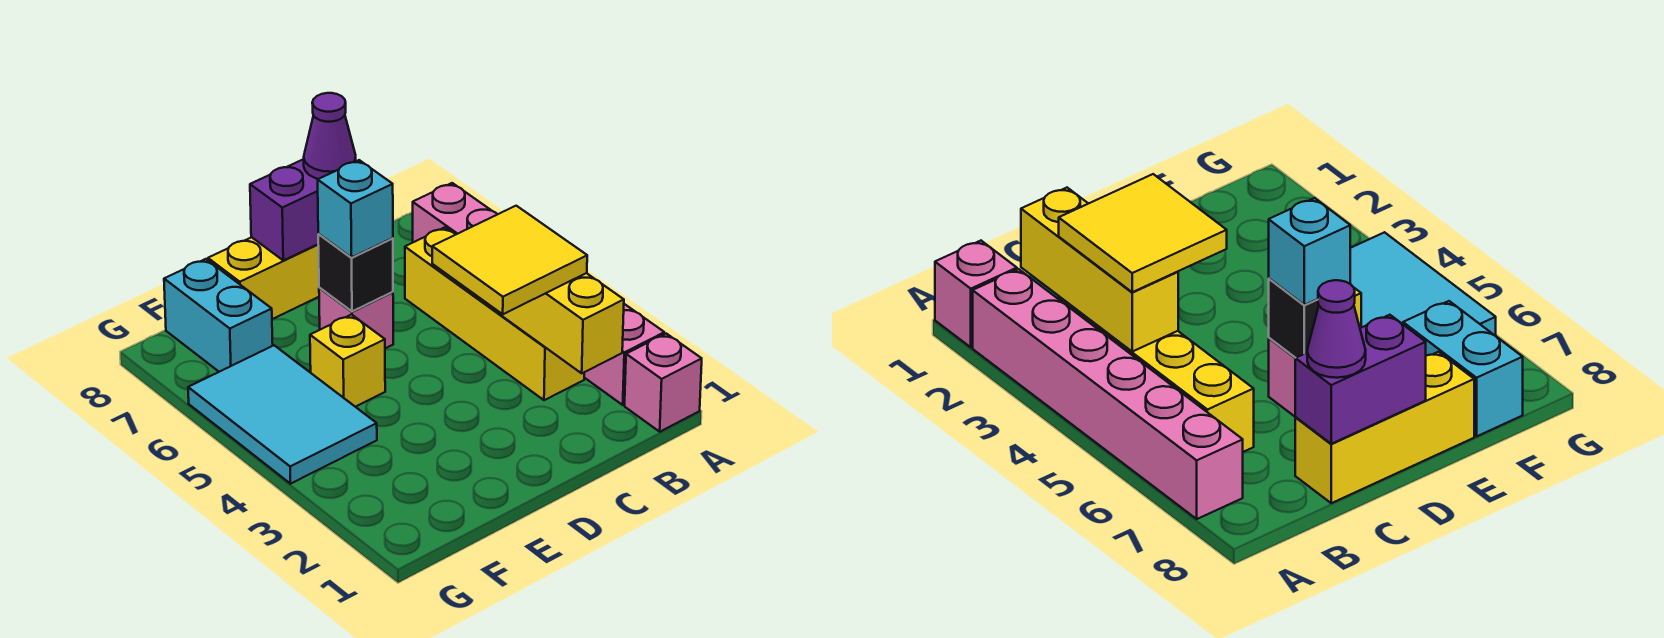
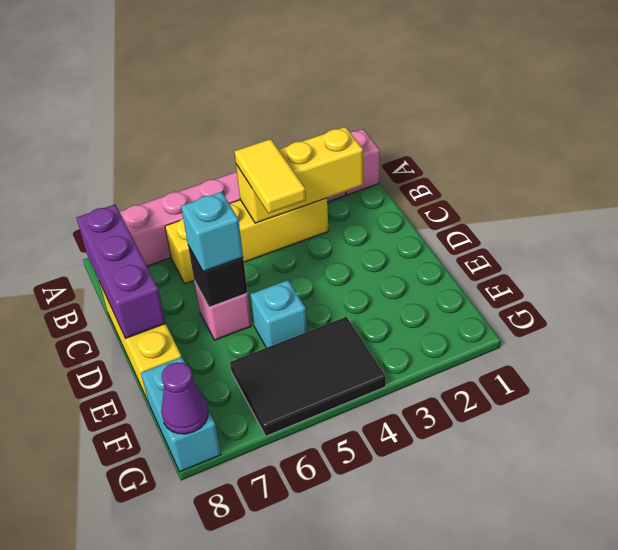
yellow 2x2 tile [432,206,587,314] -> yellow 1x2 tile [235,139,306,214]
purple 1x2 brick [250,159,318,260] -> purple 1x3 brick [77,204,166,338]
purple 1x1 cone [304,93,356,179] -> purple 1x1 cone moved to [161,362,208,434]
yellow 1x1 brick [310,315,385,407] -> cyan 1x1 brick [251,280,307,348]
cyan 2x3 tile [188,345,377,484] -> black 2x3 tile [230,317,386,436]
cyan 1x2 brick [164,259,273,372] -> cyan 1x2 brick turned to [141,357,221,472]

